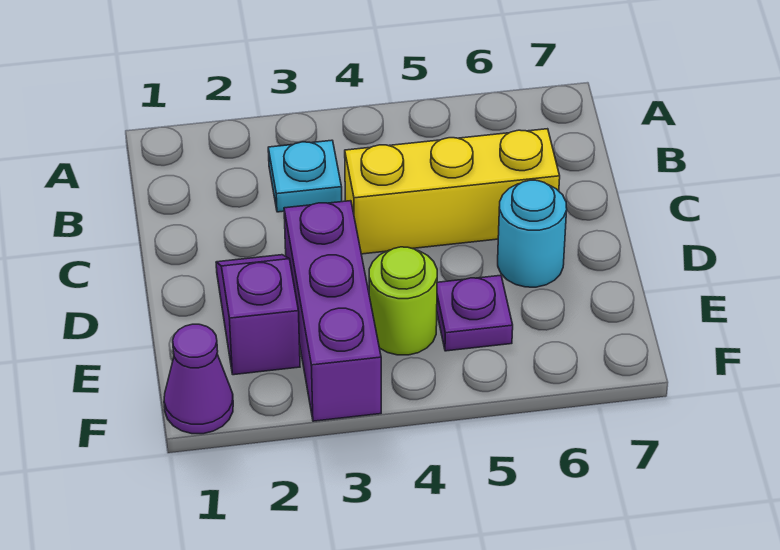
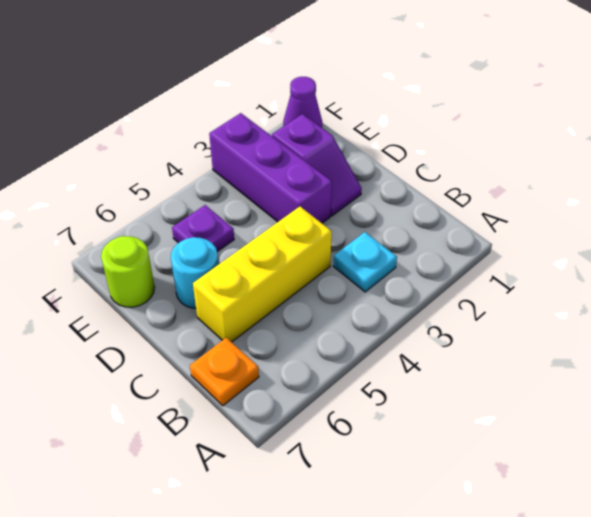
none -> orange 1x1 plate [190,338,259,406]
lime 1x1 round brick [369,247,437,355] -> lime 1x1 round brick moved to [101,236,155,307]

